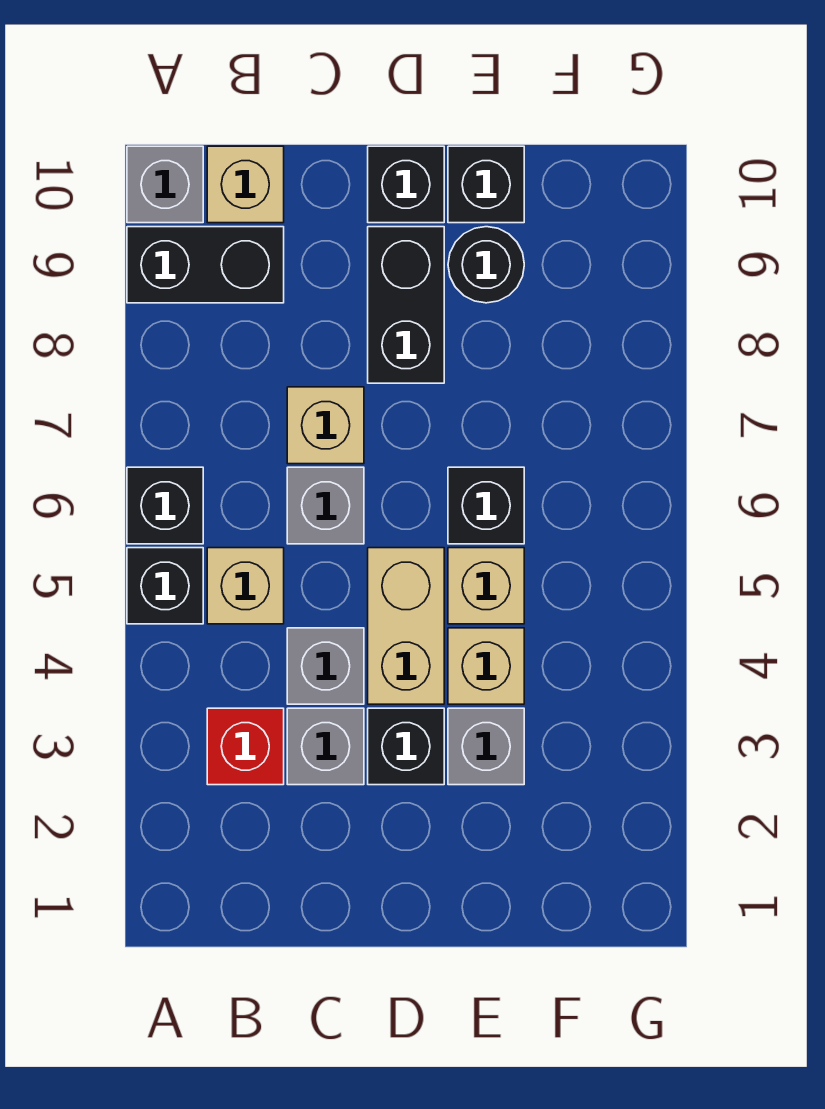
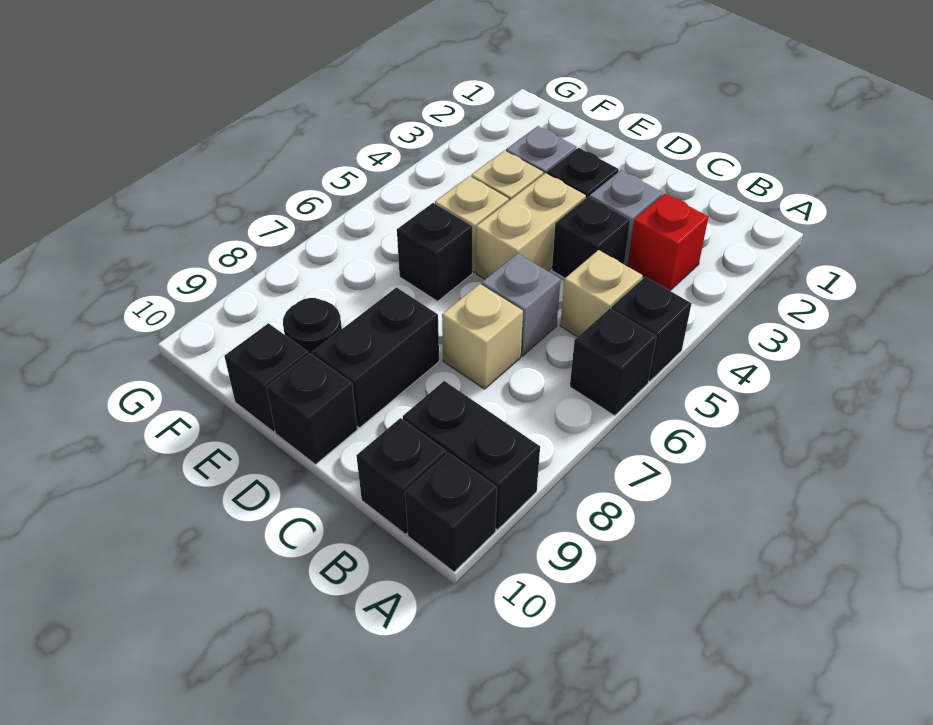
grey 1x1 brick [127,146,203,223] -> black 1x1 brick [405,453,497,572]
tan 1x1 brick [207,146,284,223] -> black 1x1 brick [356,418,446,534]
grey 1x1 brick [287,628,364,704] -> black 1x1 brick [552,197,630,278]

